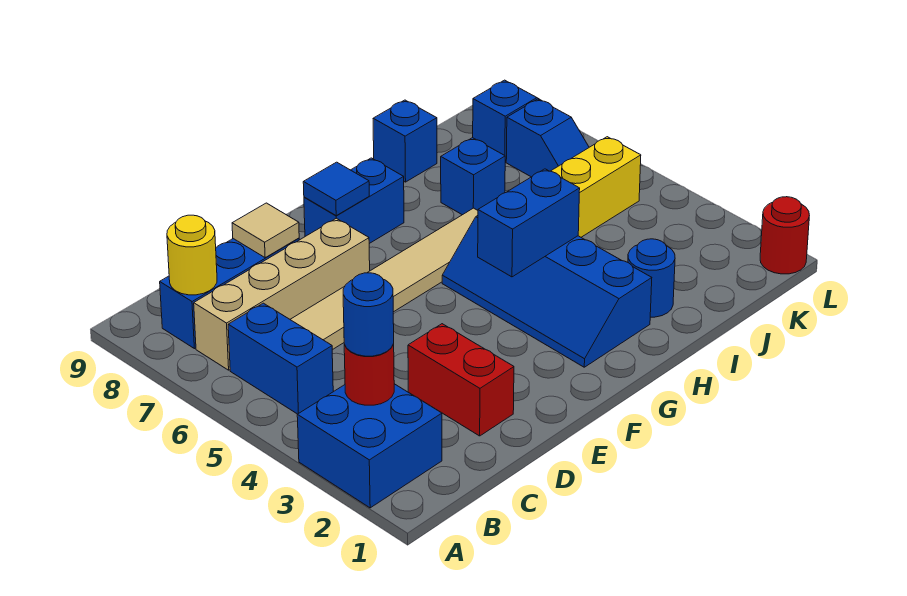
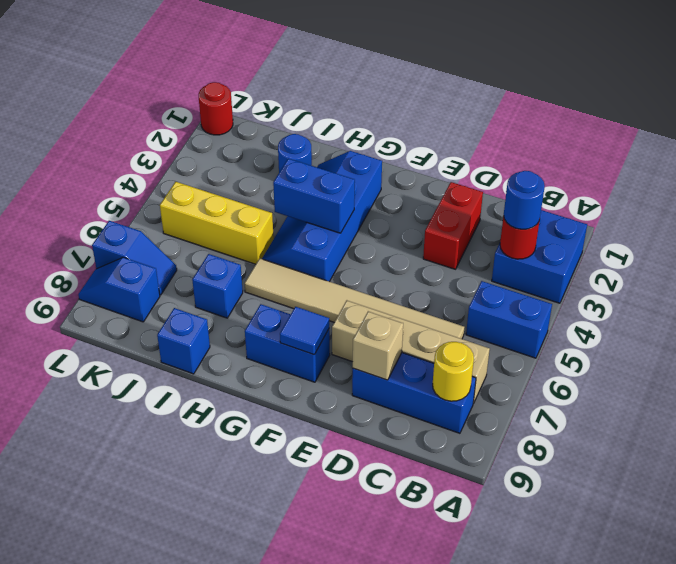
blue 1x2 brick [228,303,333,414] -> blue 1x2 brick turned to [466,281,552,358]
tan 1x1 tile [232,203,299,258] -> tan 1x1 brick [353,312,403,380]
blue 2x4 slope [442,216,652,367] -> blue 2x4 slope turned to [262,151,382,282]
blue 1x2 slope [506,99,589,177] -> blue 1x2 slope turned to [92,221,177,295]

